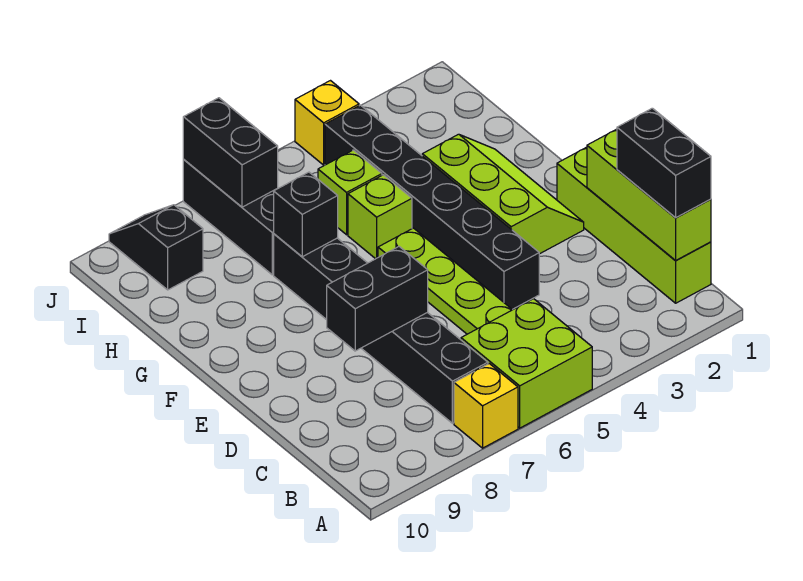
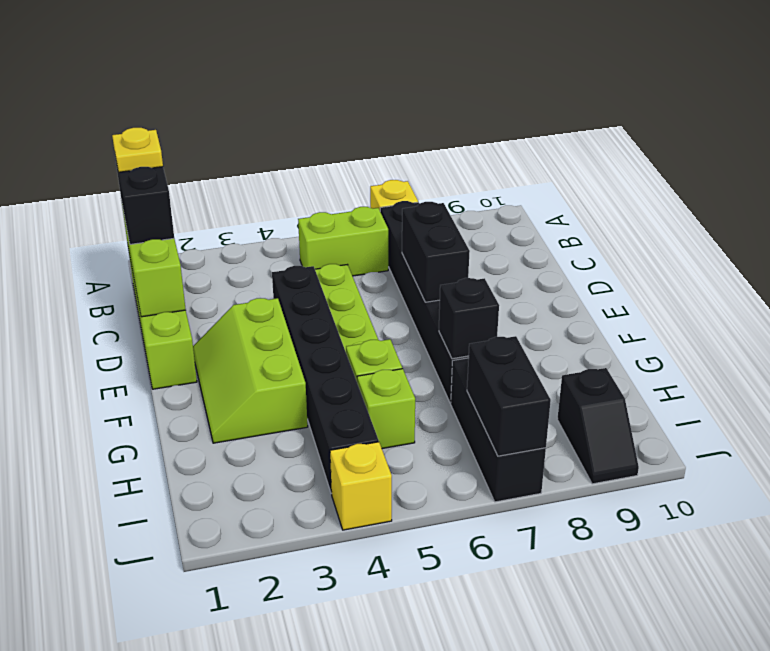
lime 2x2 brick [461,299,592,428] -> lime 1x2 brick [298,207,388,276]
none -> yellow 1x1 plate [112,128,163,172]
black 1x2 brick [327,247,428,351] -> black 1x2 brick turned to [402,202,470,302]

